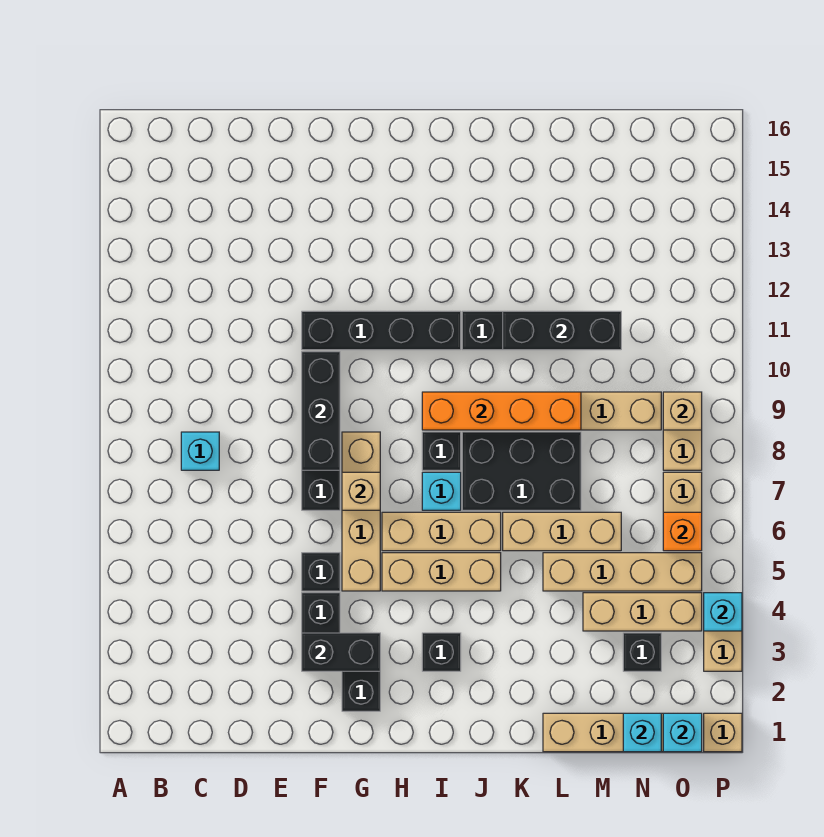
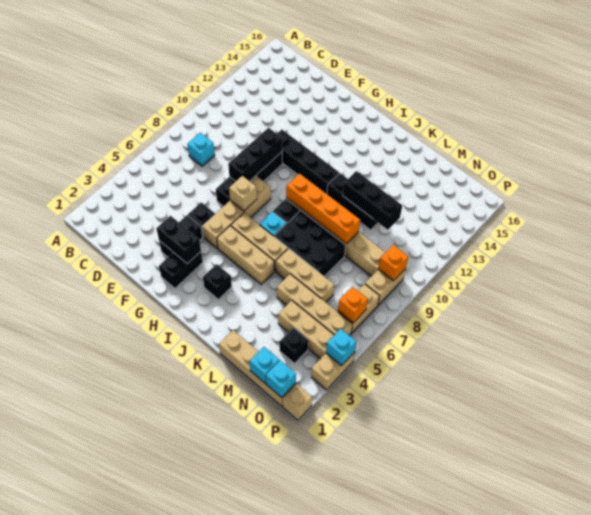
tan 1x1 brick [663,392,702,430] -> orange 1x1 brick [378,245,409,281]

